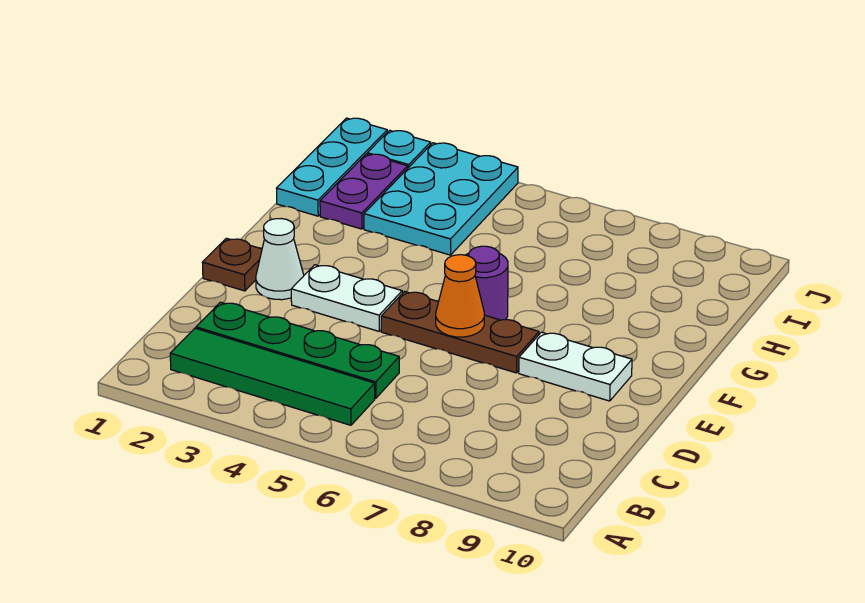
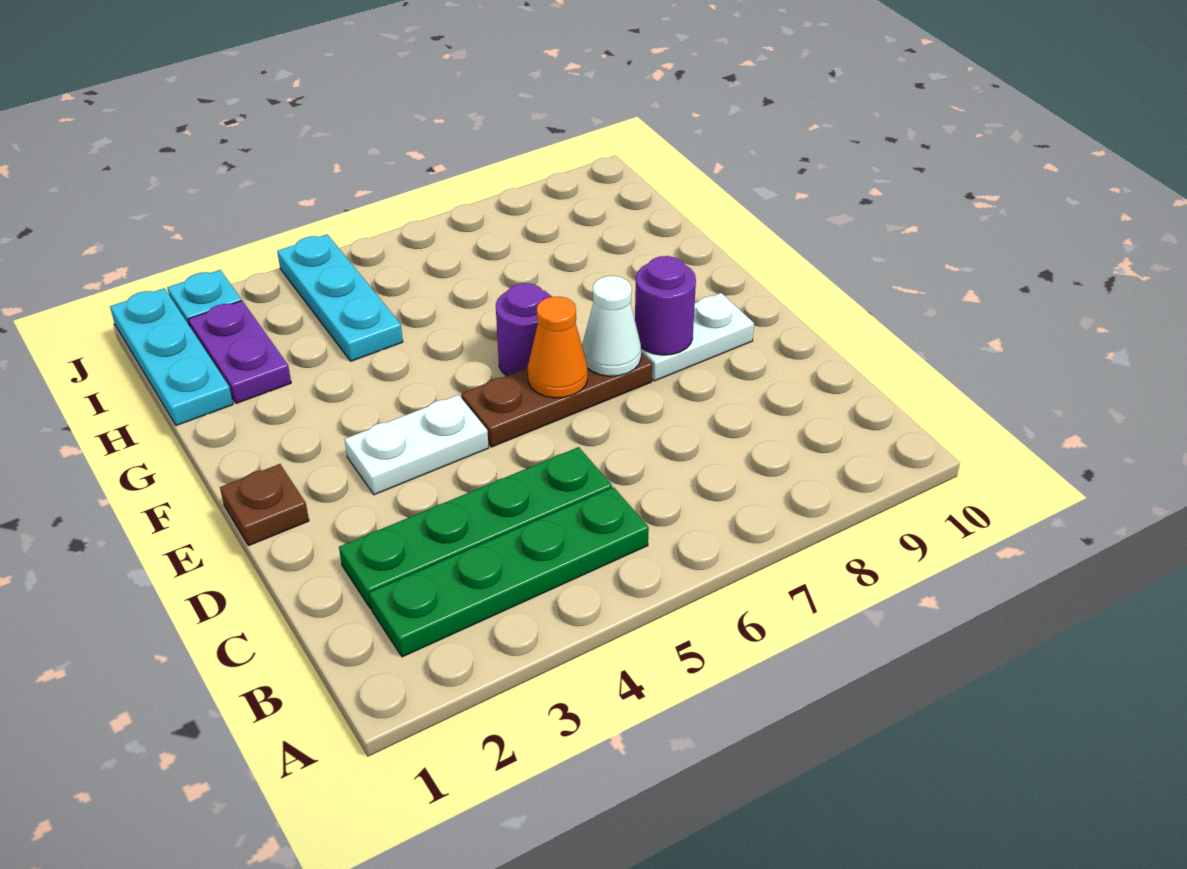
green 1x4 tile [170,328,375,425] -> green 1x4 plate [369,487,649,657]
white 1x1 cone [256,219,304,300] -> white 1x1 cone moved to [582,276,641,376]
none -> purple 1x1 round brick [635,256,696,355]
cyan 2x3 plate [364,143,518,255] -> cyan 1x3 plate [277,235,403,361]

